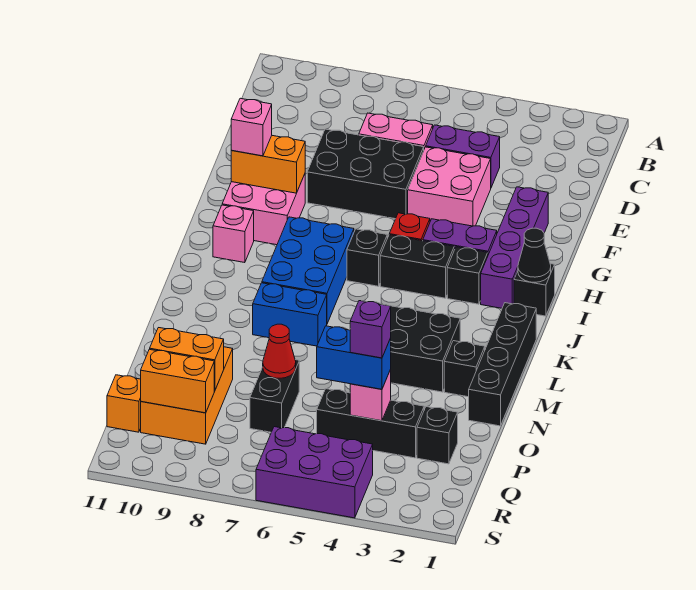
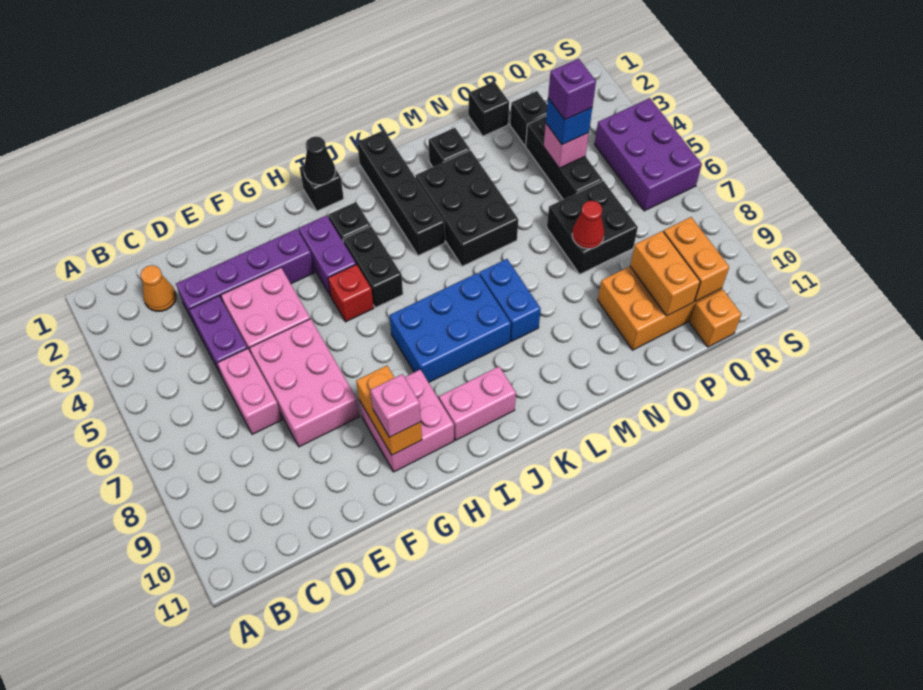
none -> orange 1x1 cone [141,265,176,311]
black 2x3 brick [307,129,424,219] -> pink 2x3 brick [250,319,360,447]
purple 1x4 brick [481,187,548,308] -> purple 1x4 brick moved to [176,229,315,325]
black 1x1 brick [347,229,387,286] -> black 1x1 brick moved to [468,82,509,136]
pink 1x1 brick [213,205,254,263] -> pink 1x2 brick [439,367,516,440]
black 1x4 brick [469,303,536,426] -> black 1x4 brick turned to [357,130,445,256]
black 1x2 brick [250,360,299,432] -> black 2x2 brick [547,181,638,274]
blue 1x2 brick [317,326,391,389] -> blue 1x1 brick [546,98,592,145]

